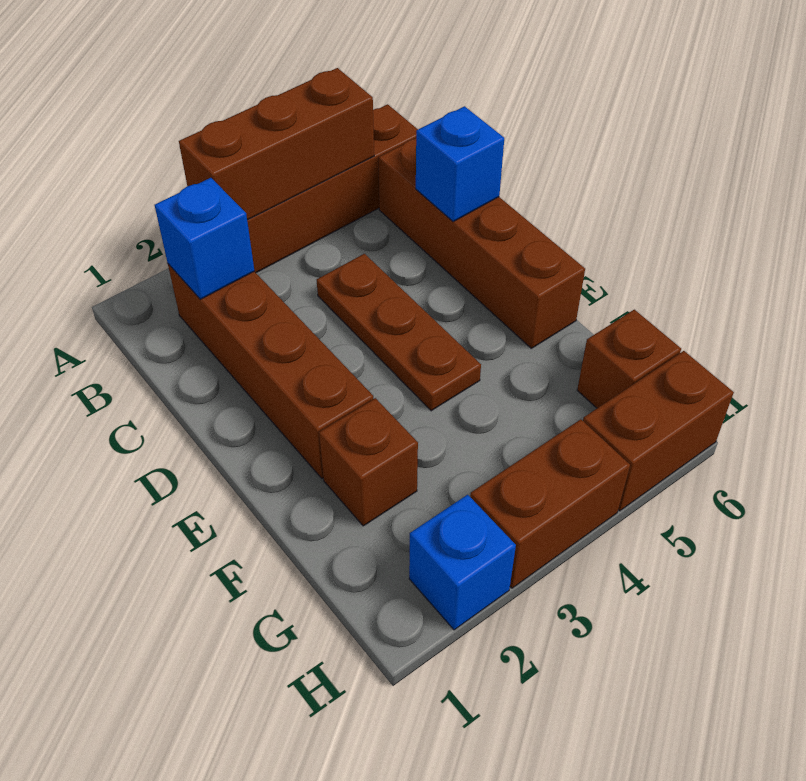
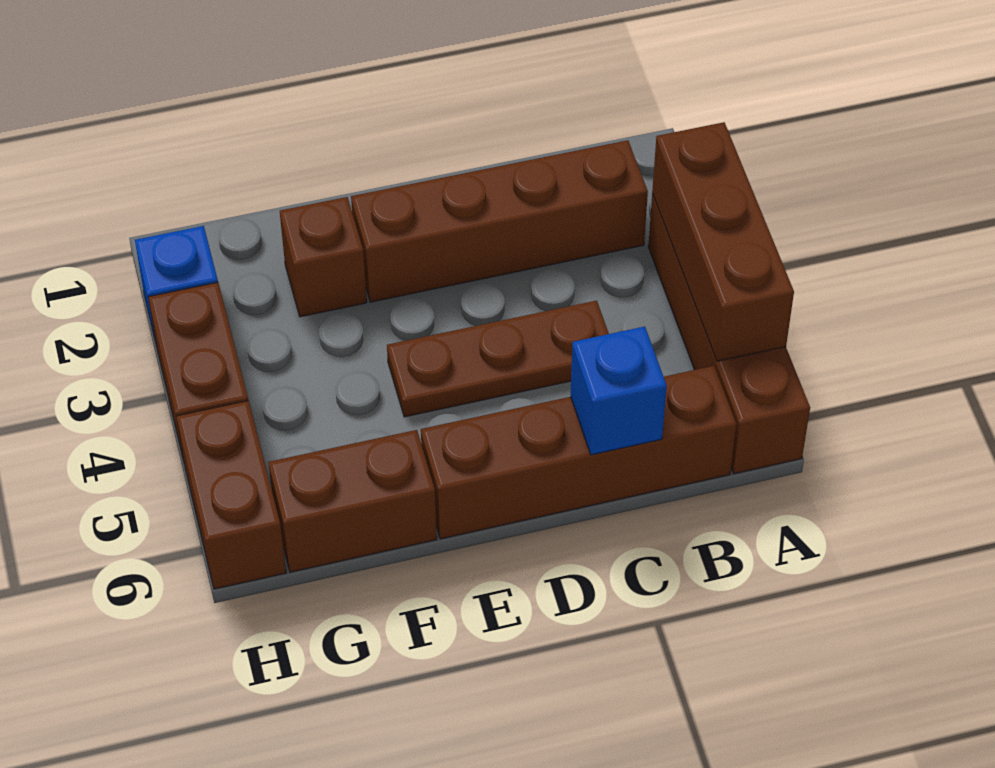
blue 1x1 brick [155,178,254,299] -> none
brown 1x1 brick [577,310,681,408] -> brown 1x2 brick [268,430,437,572]

